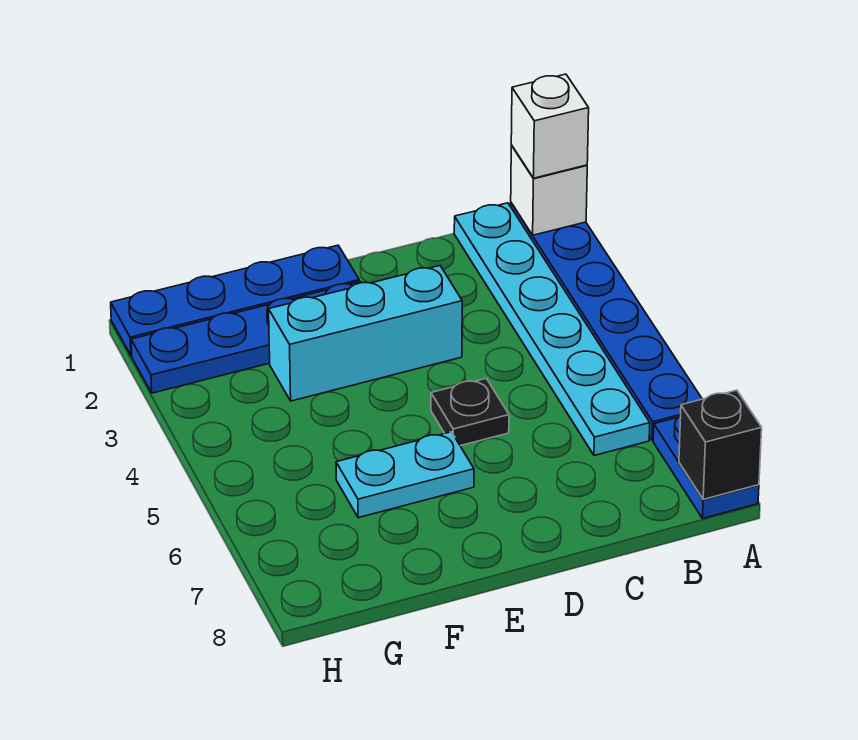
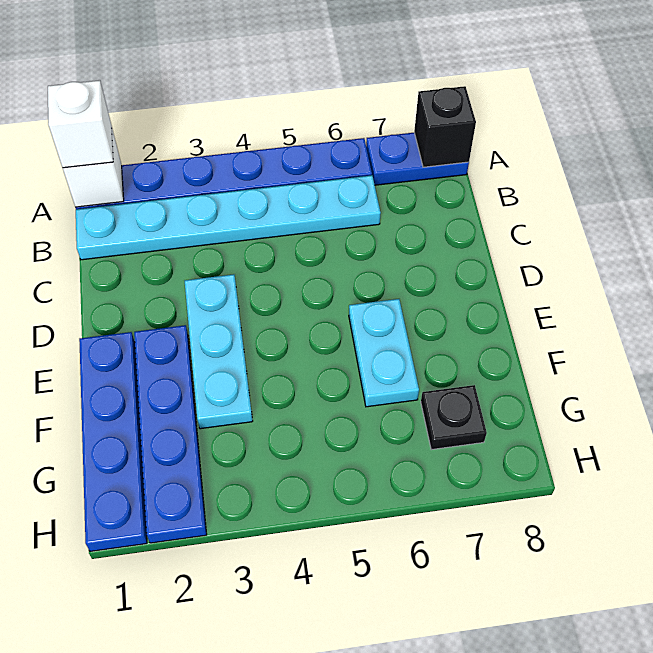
cyan 1x3 brick [269,266,462,401] -> cyan 1x3 plate [185,274,253,429]
black 1x1 plate [431,378,509,446] -> black 1x1 plate moved to [421,385,487,450]

